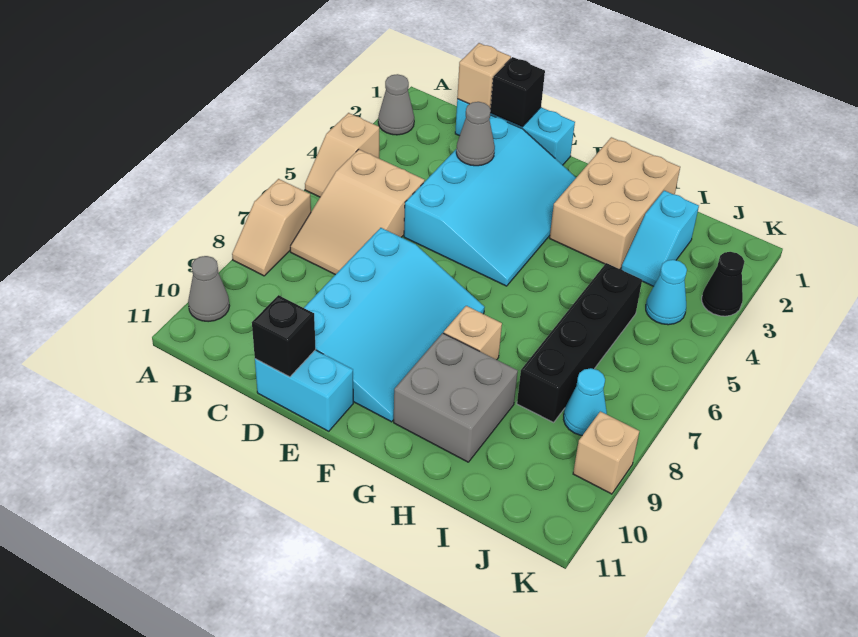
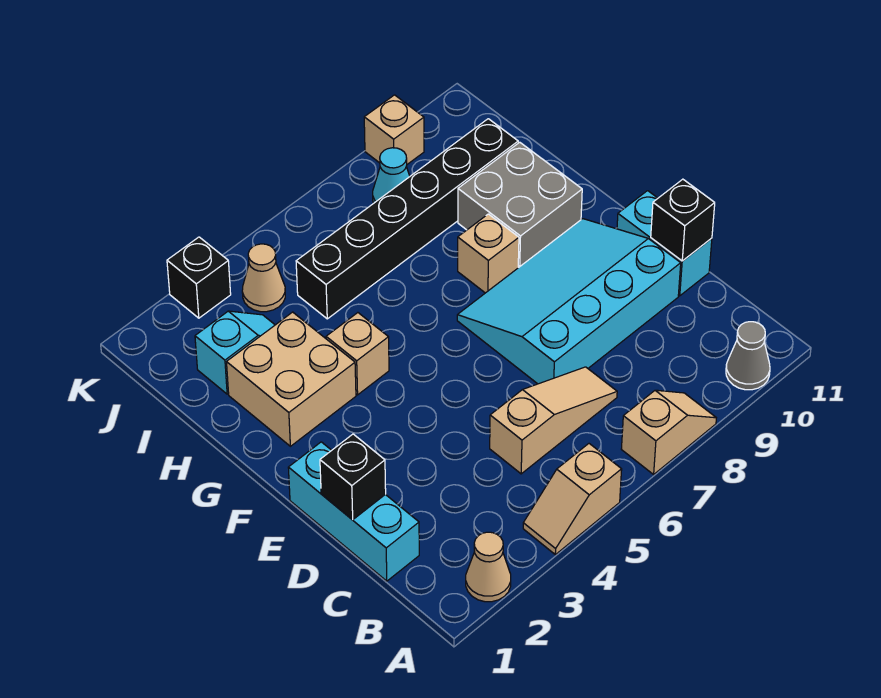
grey 1x1 cone [378,74,414,135] -> tan 1x1 cone [466,532,511,602]
tan 1x2 slope [305,113,379,197] -> tan 1x2 slope turned to [523,444,622,555]
tan 2x3 slope [290,149,425,275] -> tan 1x3 slope [490,367,617,474]
tan 1x1 brick [457,43,511,110] -> tan 1x1 brick moved to [326,313,389,395]
cyan 3x4 slope [404,115,576,286] -> none
grey 1x1 cone [456,102,495,166] -> none
tan 2x3 brick [550,137,680,269] -> tan 2x2 brick [227,312,356,446]
black 1x4 brick [517,263,642,422] -> black 1x6 brick [296,119,518,319]
cyan 1x1 cone [646,260,687,325] -> tan 1x1 cone [242,244,285,312]
black 1x1 cone [702,252,745,316] -> black 1x1 brick [167,237,231,318]

